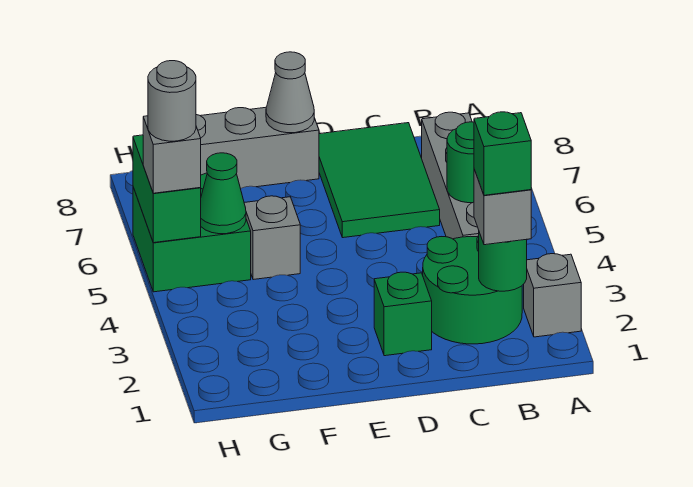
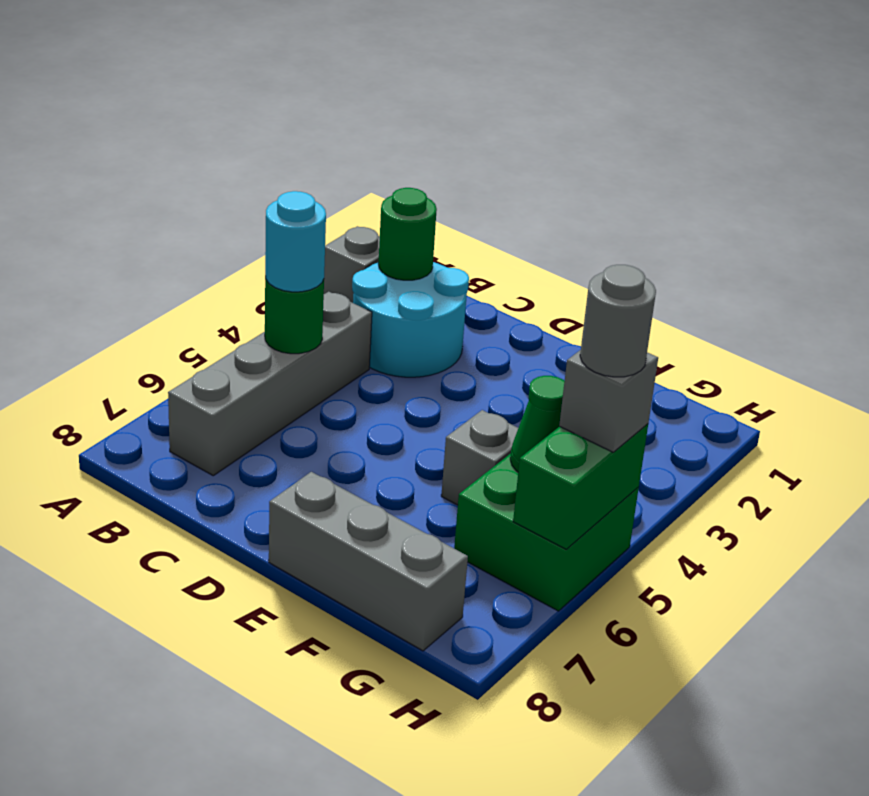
green 2x2 round brick [423,236,522,344] -> cyan 2x2 round brick [352,262,469,377]
grey 1x1 brick [474,169,531,245] -> none
green 1x1 brick [474,112,531,195] -> none
none -> cyan 1x1 round brick [265,191,326,292]
green 2x3 tile [319,123,440,238] -> none
green 1x1 brick [374,272,432,356] -> none
grey 1x1 cone [266,52,314,133] -> none

